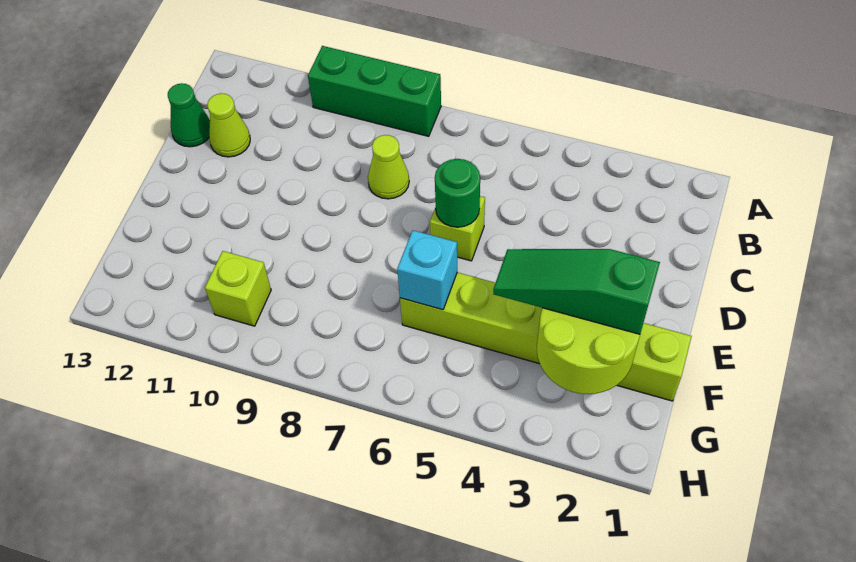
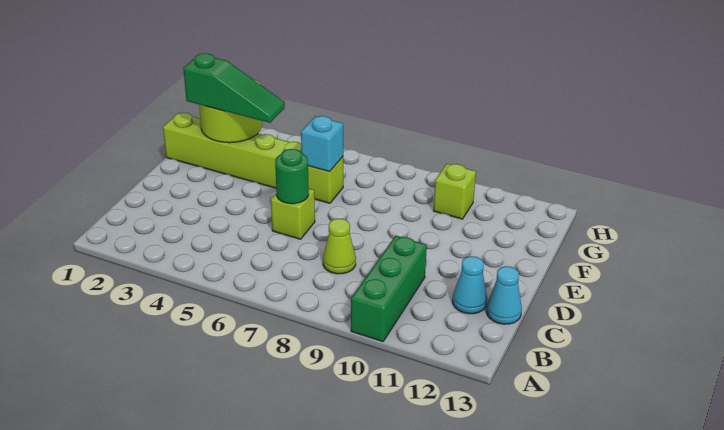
green 1x3 brick [308,46,441,136] -> green 1x3 brick turned to [351,236,427,342]
lime 1x1 cone [207,93,250,157] -> cyan 1x1 cone [452,256,487,314]
green 1x1 cone [168,83,210,147] -> cyan 1x1 cone [486,266,522,324]

